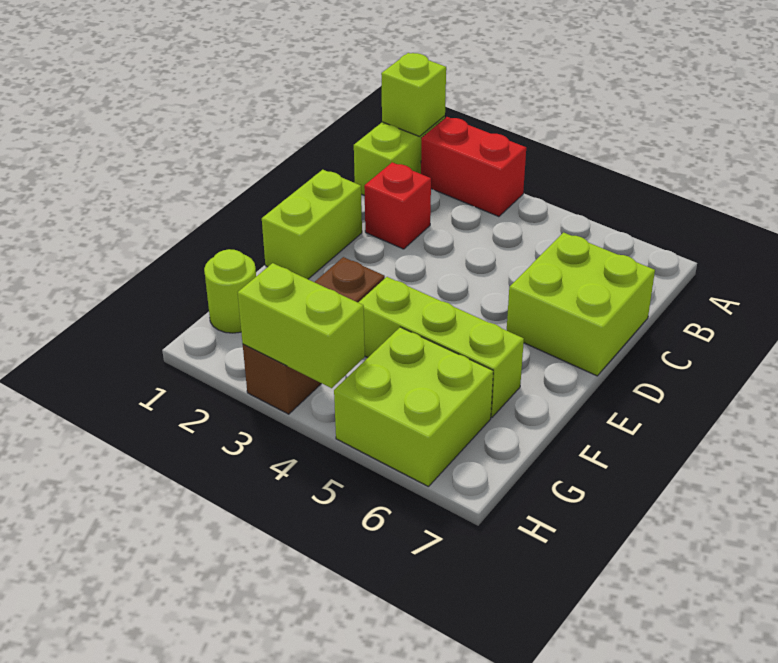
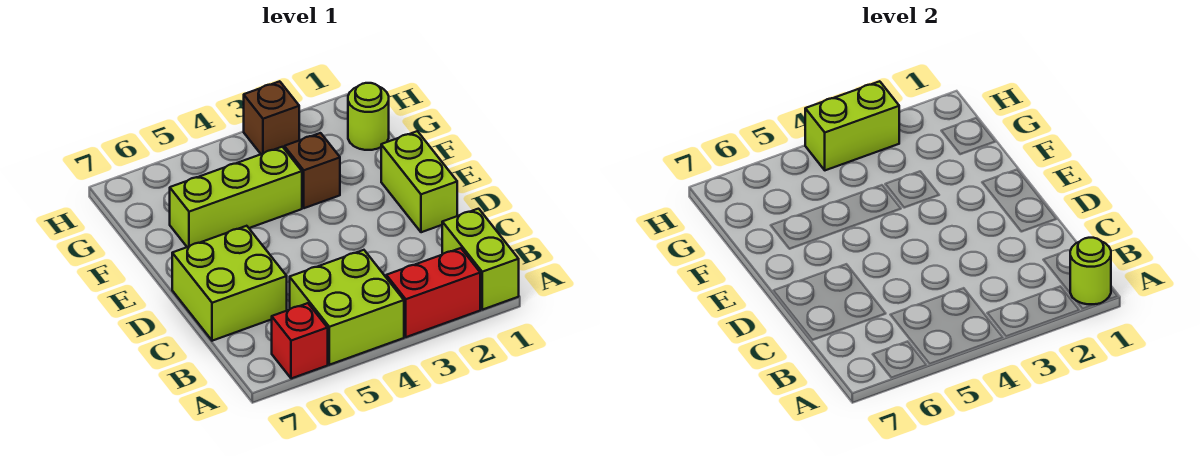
lime 1x1 brick [381,53,446,137] -> lime 1x1 round brick [1070,238,1111,304]
red 1x1 brick [364,162,431,249] -> red 1x1 brick moved to [272,303,328,379]
lime 2x2 brick [334,327,493,487] -> lime 2x2 brick moved to [290,250,404,365]

